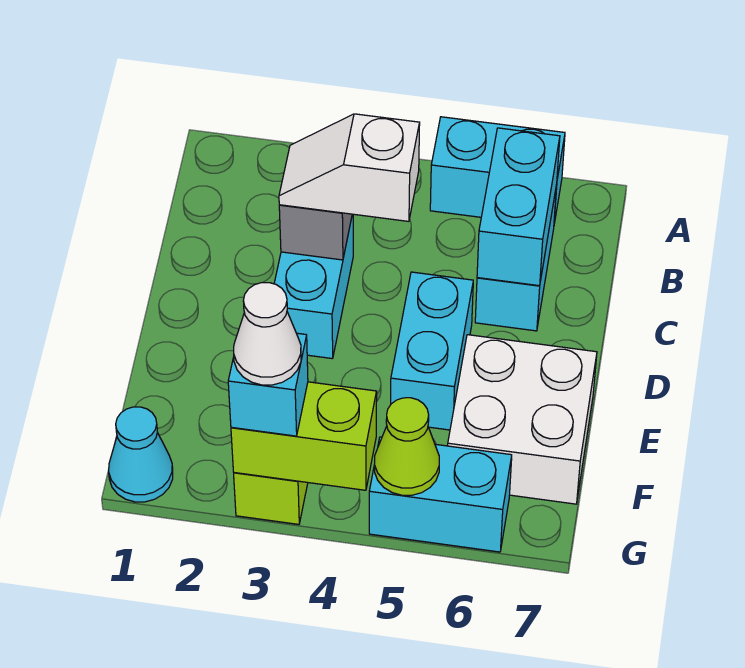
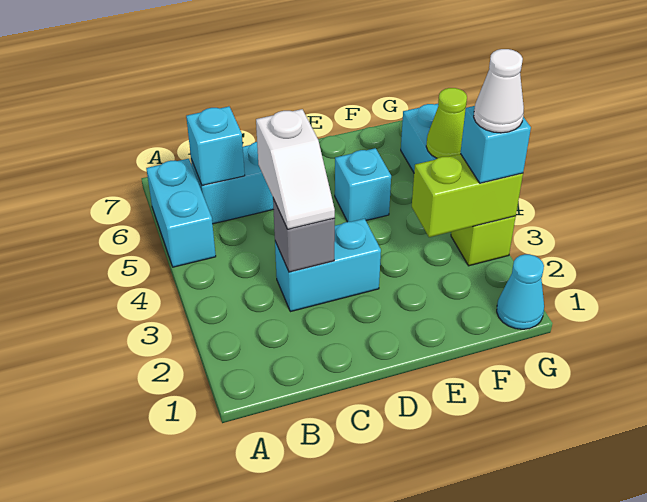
cyan 1x2 brick [477,128,560,286] -> cyan 1x1 brick [186,106,245,186]
cyan 1x2 brick [391,272,473,430] -> cyan 1x1 brick [335,148,391,222]
white 2x2 brick [448,335,597,504] -> none
lime 1x2 brick [231,382,377,490] -> lime 1x2 brick turned to [412,154,523,237]

